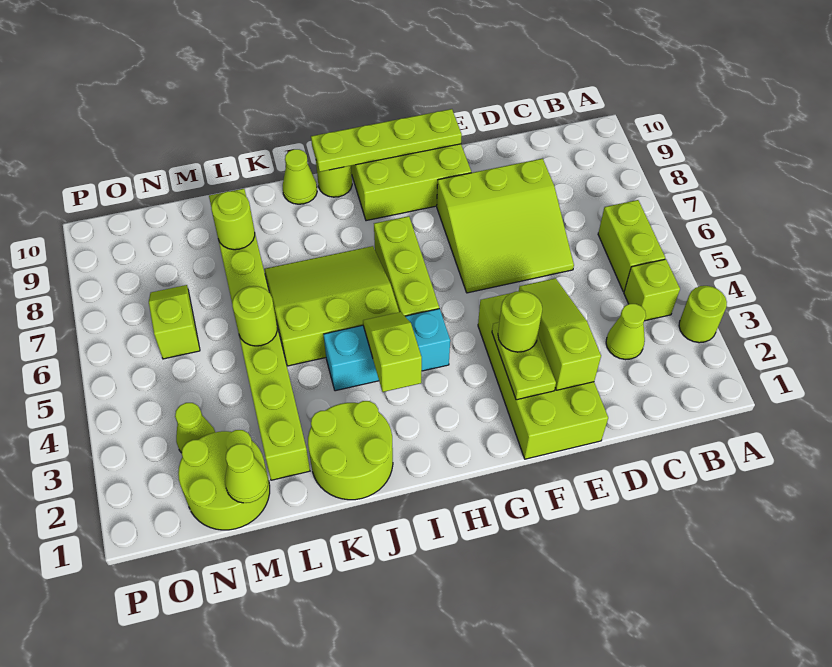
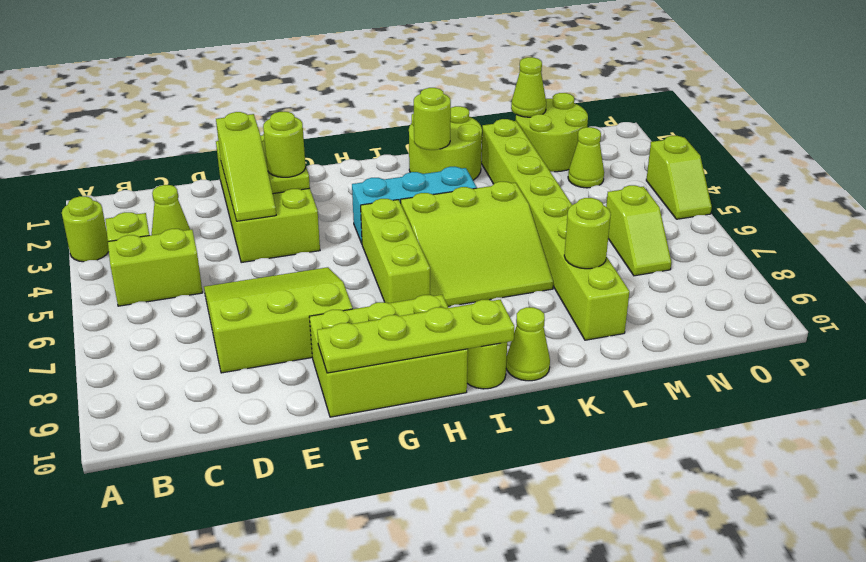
lime 1x2 brick [598,200,665,292] -> lime 1x2 brick turned to [108,229,203,306]
lime 1x2 slope [363,312,422,392] -> lime 1x2 slope moved to [646,136,712,219]
lime 1x1 round brick [232,286,277,346] -> lime 1x1 round brick moved to [414,88,451,150]

